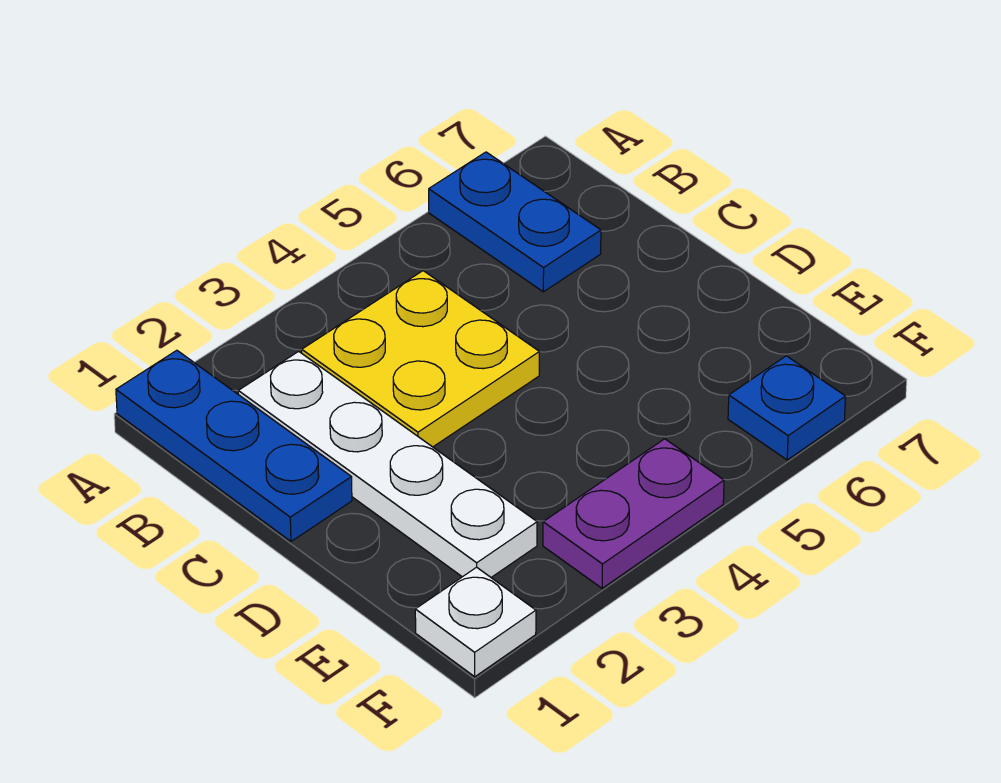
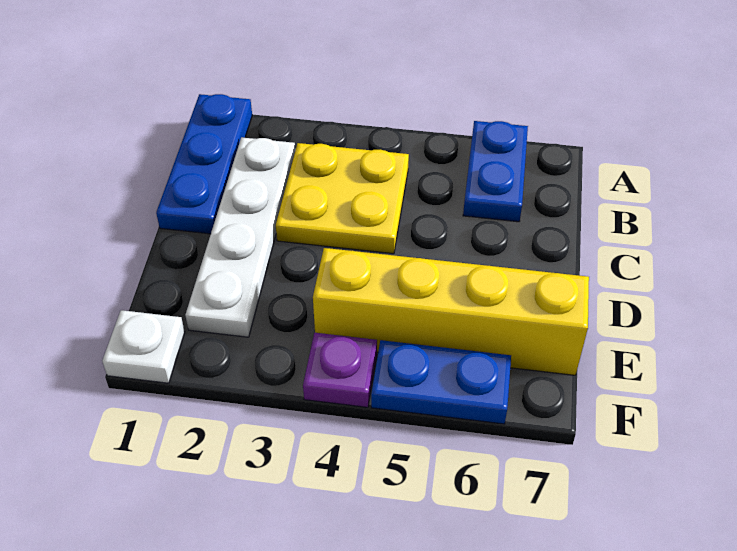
none -> yellow 1x4 brick [313,248,589,375]
purple 1x2 plate [543,439,724,588] -> purple 1x1 plate [303,333,377,407]
blue 1x1 plate [728,356,846,460] -> blue 1x2 plate [371,340,511,424]

